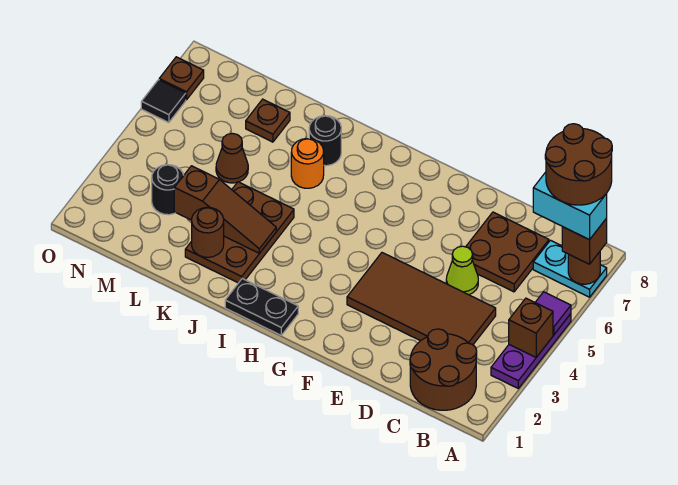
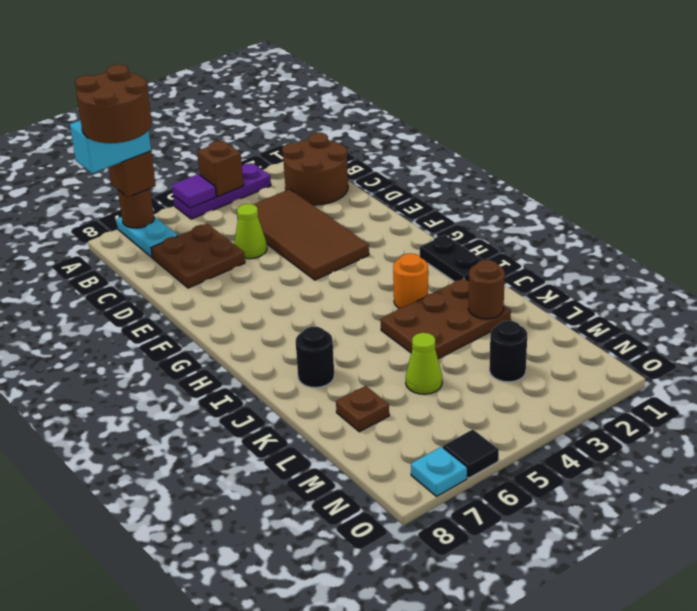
cyan 1x2 brick [533,172,607,240] -> cyan 1x2 brick turned to [70,120,151,173]
brown 1x3 slope [174,166,276,253] -> none
orange 1x1 round brick [291,139,324,188] -> orange 1x1 round brick moved to [393,253,428,308]
brown 1x1 cone [216,133,248,183] -> lime 1x1 cone [406,333,442,394]
brown 1x1 plate [159,57,204,100] -> cyan 1x1 plate [411,447,467,497]

